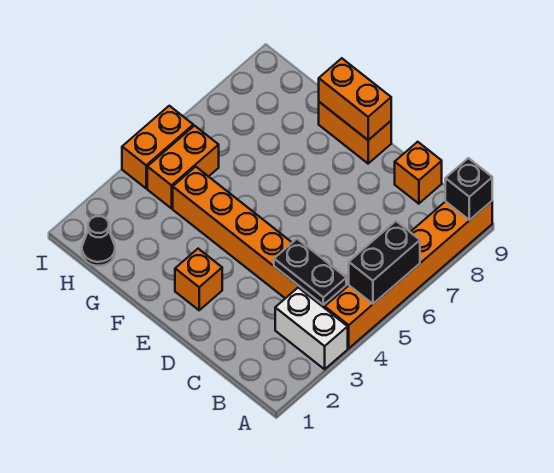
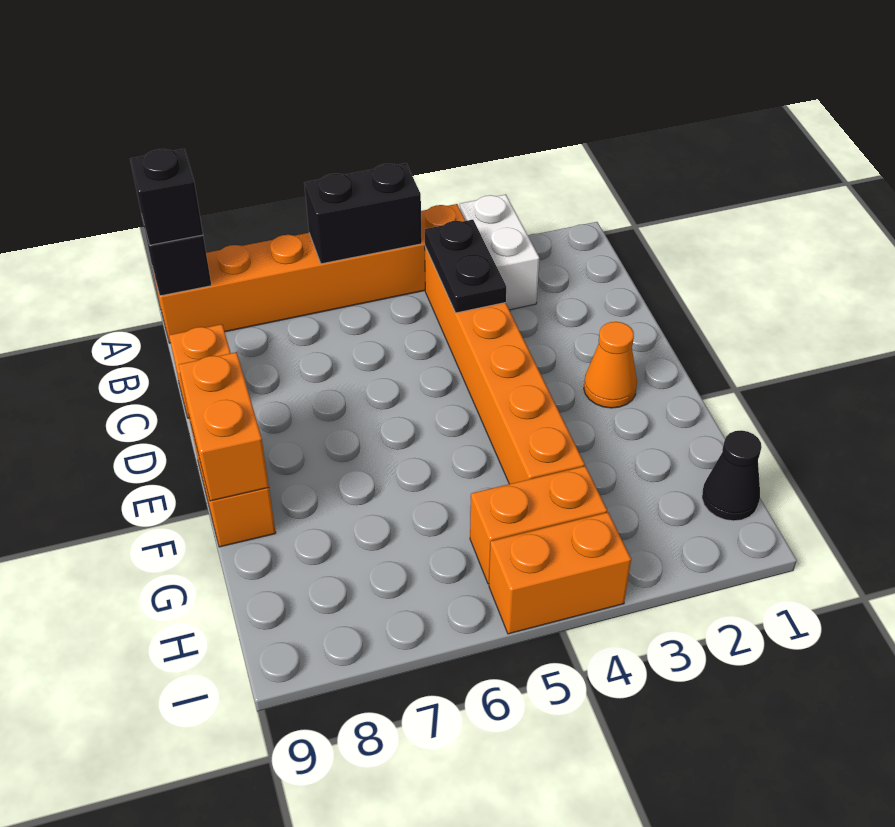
none -> black 1x1 brick [130,149,203,245]
orange 1x1 brick [175,249,222,310] -> orange 1x1 cone [584,322,637,408]

